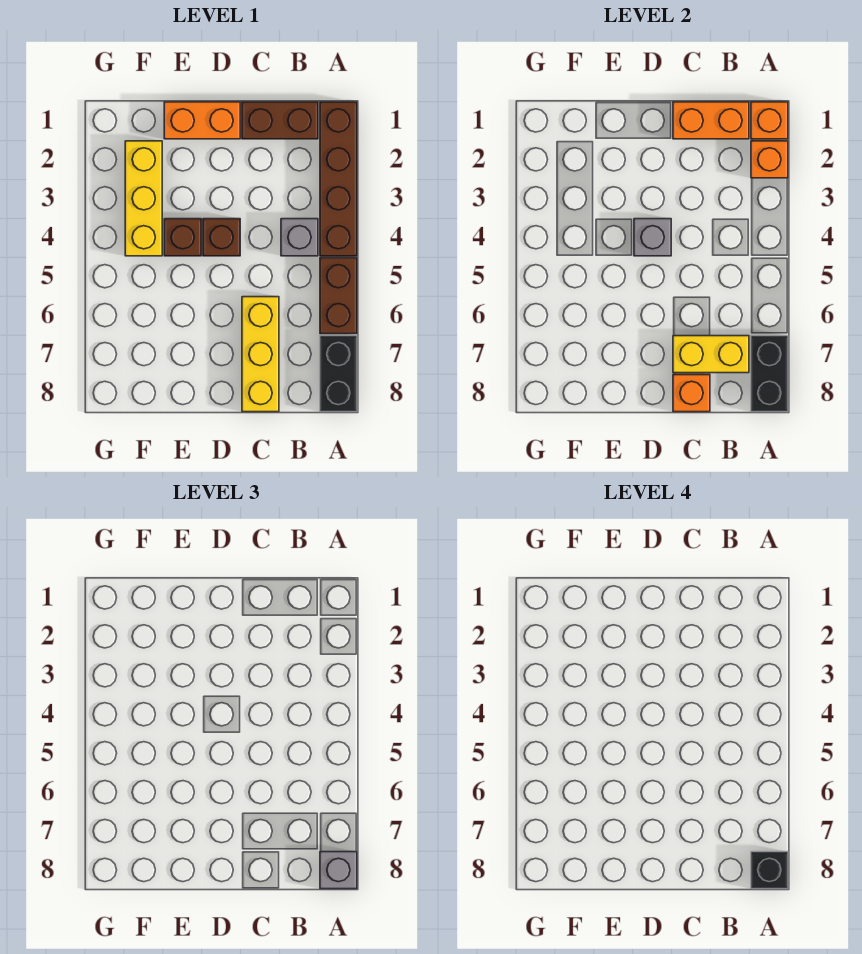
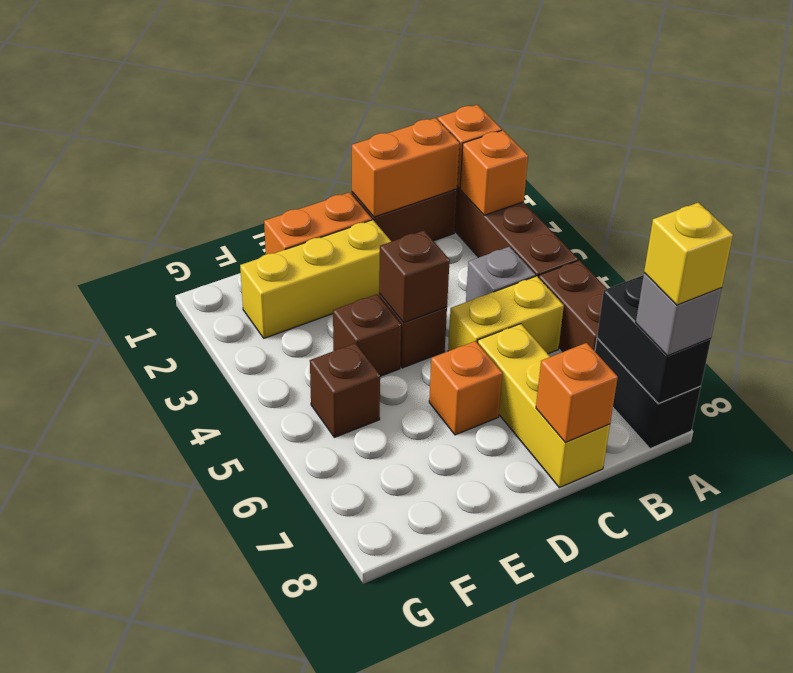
black 1x1 brick [751,852,788,889] -> yellow 1x1 brick [644,203,733,305]
yellow 1x2 brick [673,336,749,373] -> yellow 1x2 brick moved to [448,276,564,354]
grey 1x1 brick [634,219,671,256] -> brown 1x1 brick [379,231,450,323]
none -> orange 1x1 brick [429,341,502,435]
yellow 1x3 brick [125,141,162,256] -> yellow 1x3 brick turned to [240,220,391,338]
none -> brown 1x1 brick [310,343,380,437]

